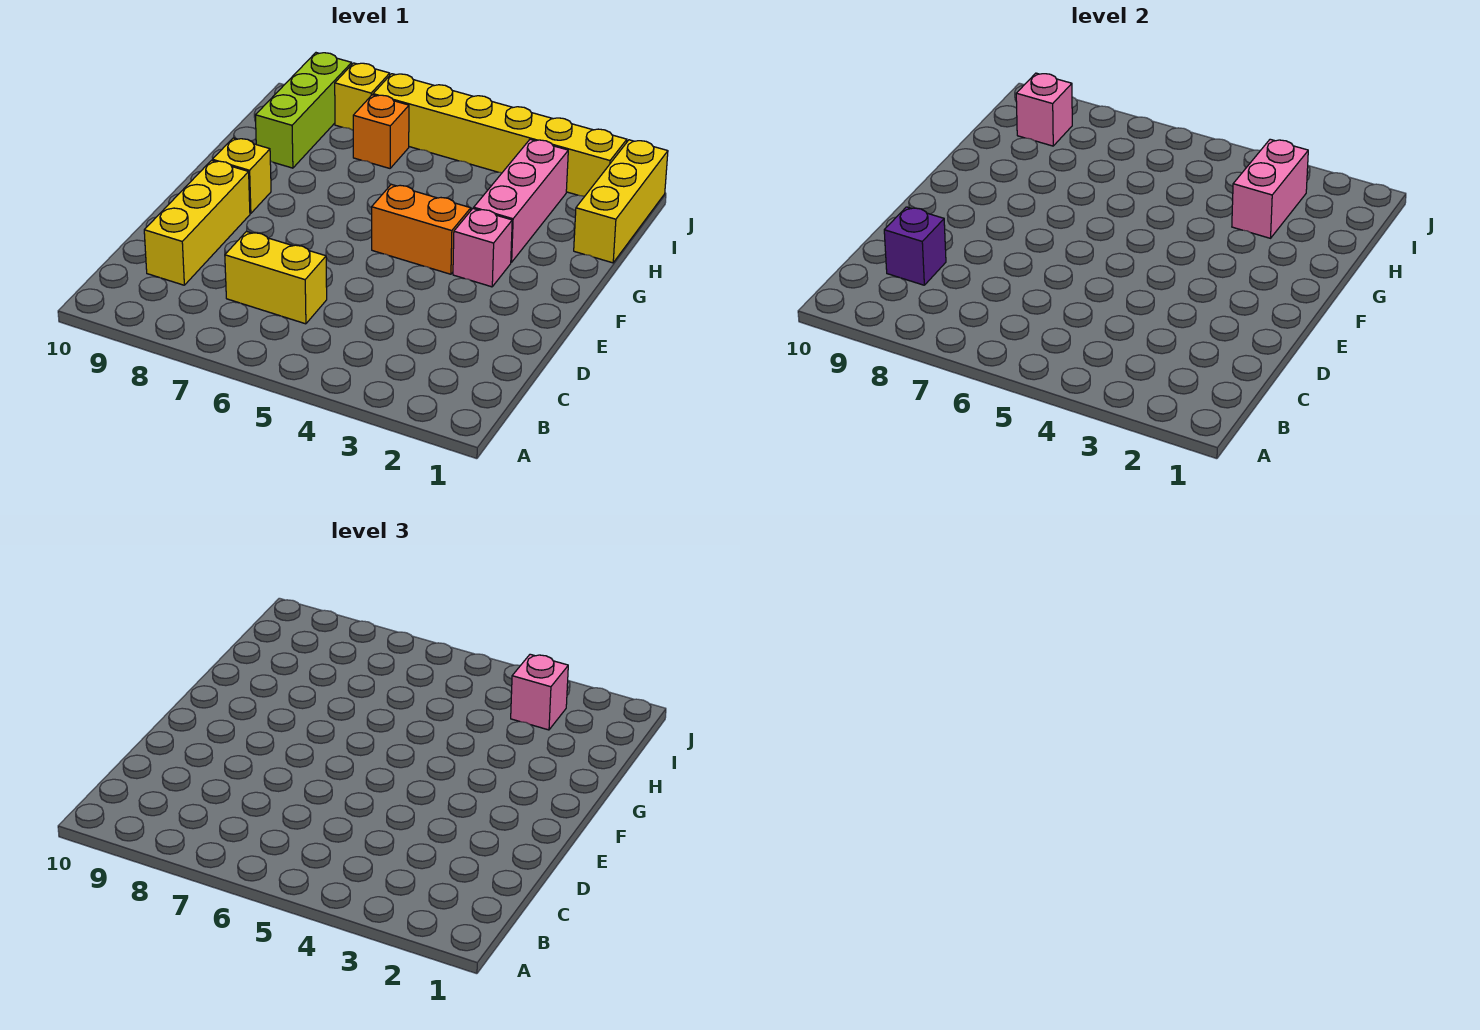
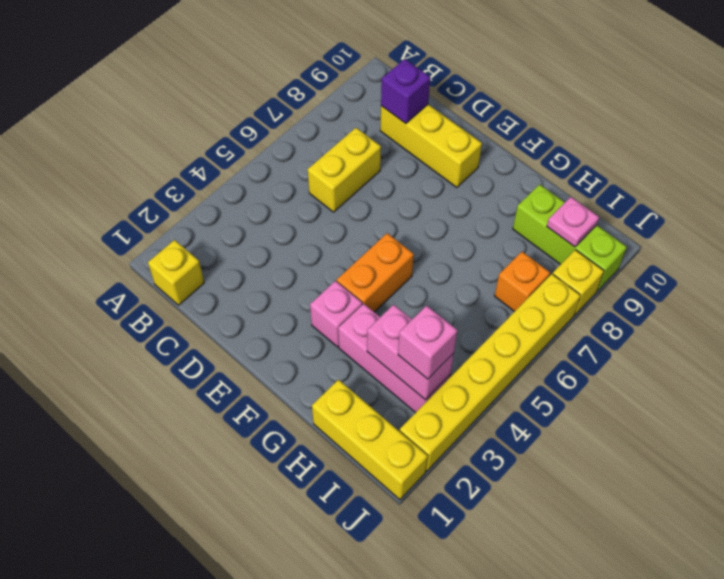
yellow 1x1 brick [212,138,271,214] -> yellow 1x1 brick moved to [148,240,204,305]
pink 1x1 brick [1016,73,1072,146] -> pink 1x1 plate [547,197,599,247]

